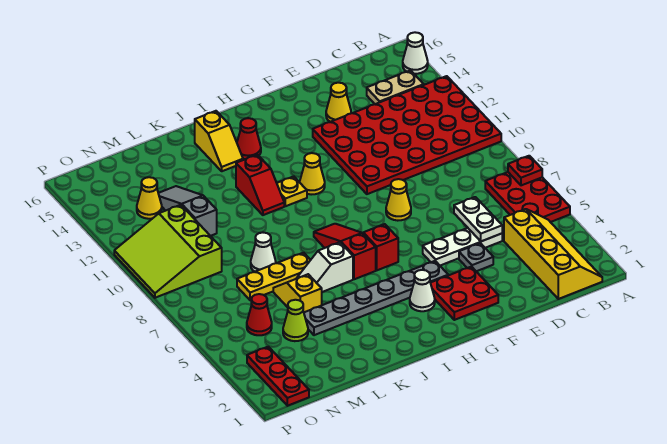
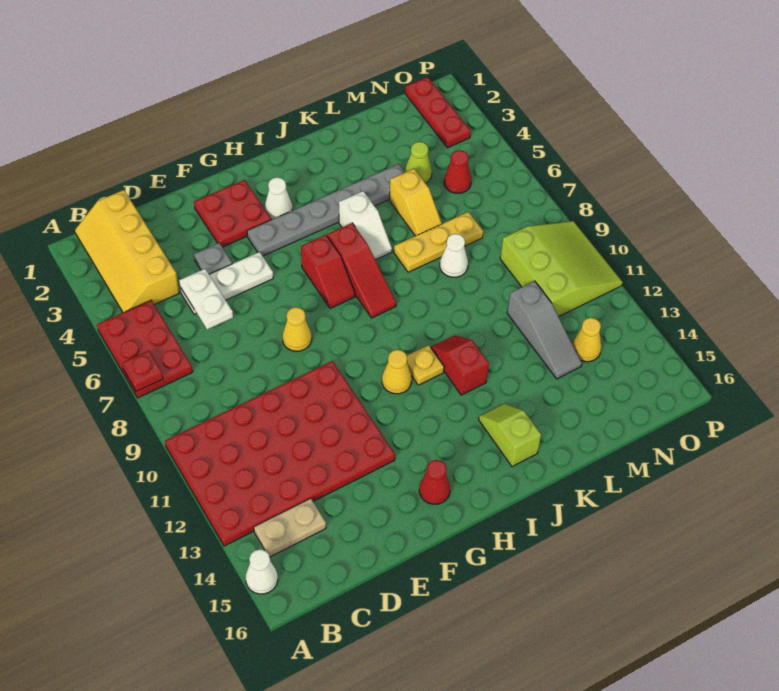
yellow 1x1 cone [326,83,351,122] -> none
red 1x1 cone [237,118,261,159] -> red 1x1 cone moved to [419,460,450,504]
white 1x2 slope [296,242,353,292] -> white 1x2 slope turned to [339,191,392,260]
yellow 1x2 slope [195,111,243,171] -> lime 1x2 slope [479,404,541,467]

